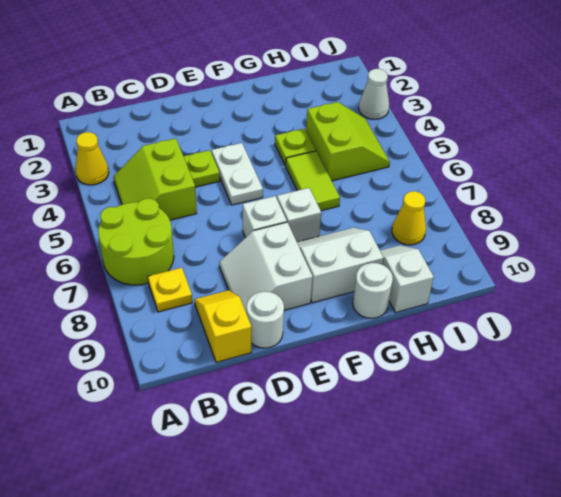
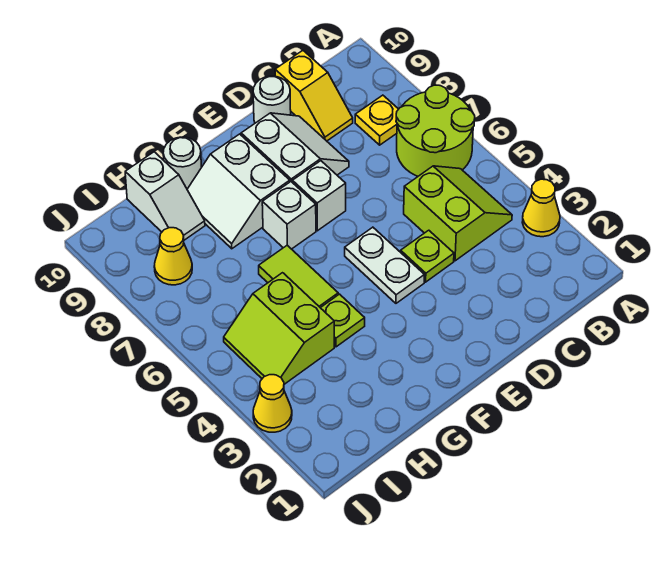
white 2x2 slope [297,228,383,303] -> white 2x2 slope turned to [187,134,290,249]
white 1x1 cone [359,69,389,119] -> yellow 1x1 cone [253,375,292,432]

